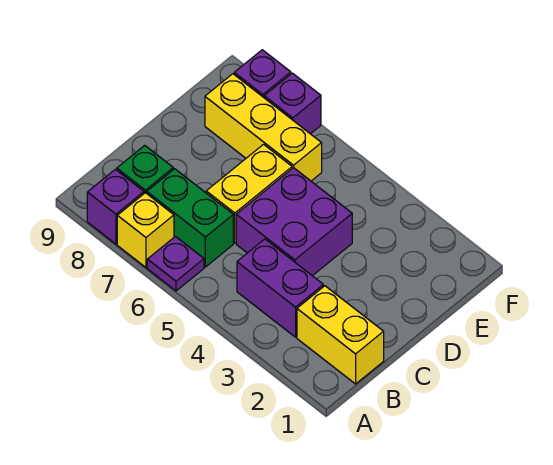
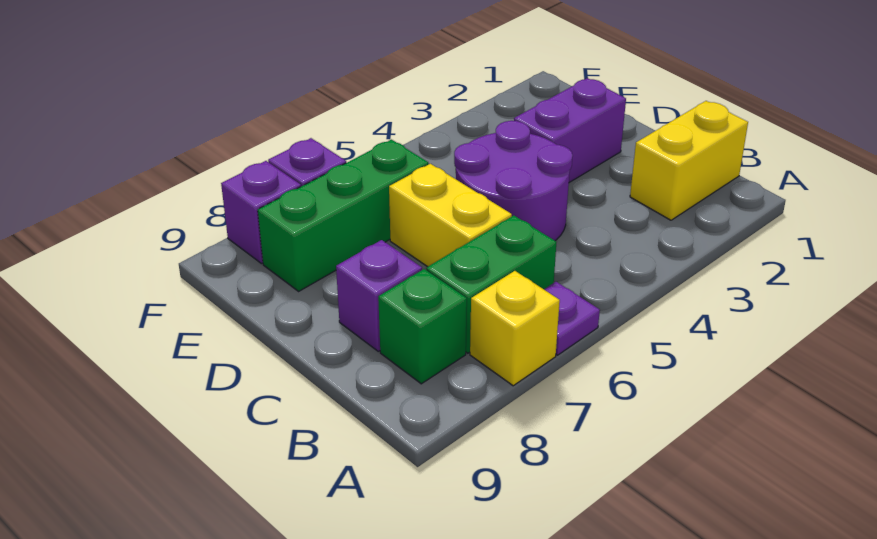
purple 1x1 brick [87,169,144,244] -> purple 1x1 brick moved to [336,240,422,351]
purple 1x2 brick [237,239,323,337] -> purple 1x2 brick moved to [514,78,626,182]
purple 2x2 brick [236,168,352,276] -> purple 2x2 round brick [454,121,573,241]
yellow 1x3 brick [205,74,322,181] -> green 1x3 brick [258,140,429,291]

